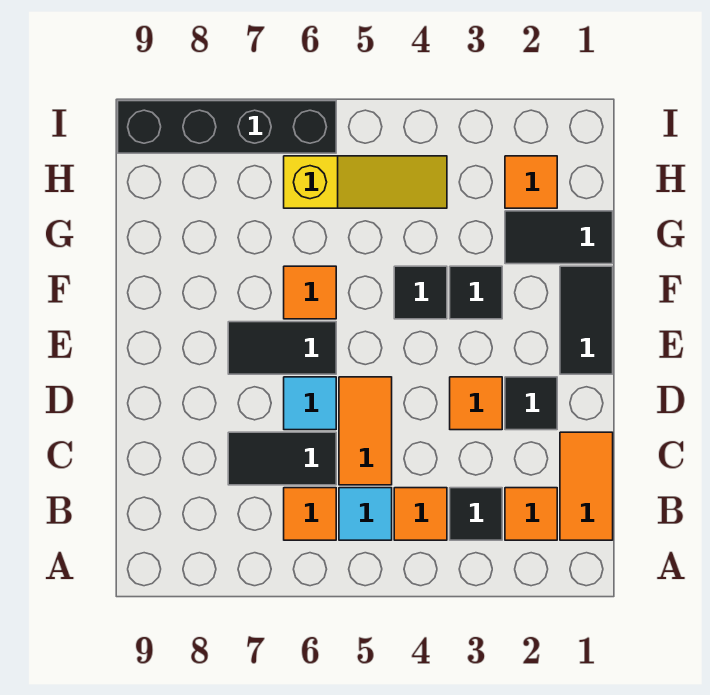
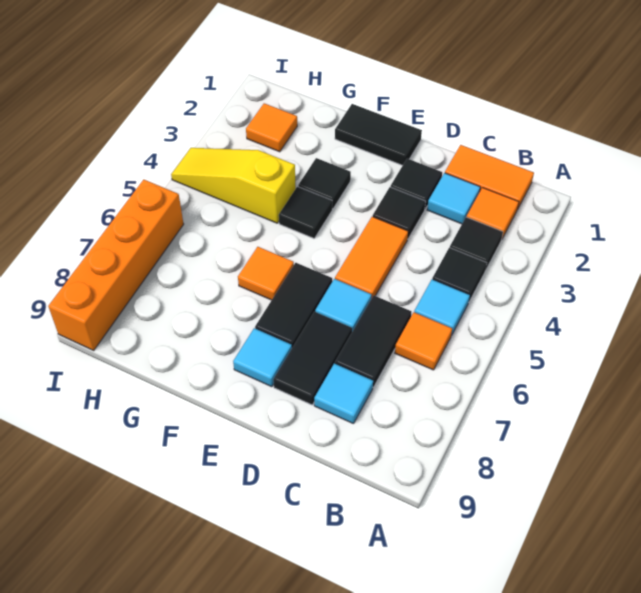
orange 1x1 tile [394,488,447,540] -> black 1x1 tile [432,248,487,301]
none -> cyan 1x1 tile [427,173,480,224]
orange 1x2 tile [339,377,392,485] -> orange 1x2 tile turned to [335,217,408,298]
none -> cyan 1x1 tile [314,364,373,424]
orange 1x1 tile [450,377,502,430] -> black 1x1 tile [373,187,426,239]
none -> cyan 1x1 tile [233,328,292,387]
black 1x2 tile [505,211,613,264] -> black 1x2 tile moved to [273,312,352,405]
yellow 1x3 slope [284,156,447,208] -> yellow 1x3 slope turned to [171,148,296,223]
black 1x4 brick [118,101,336,153] -> orange 1x4 brick [48,180,184,350]

